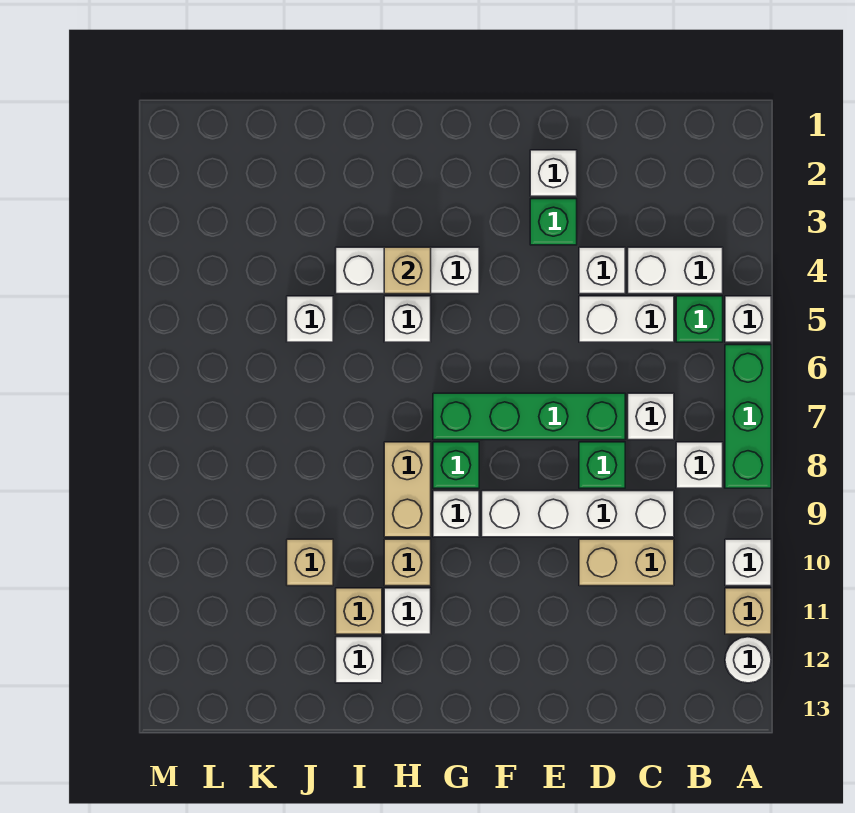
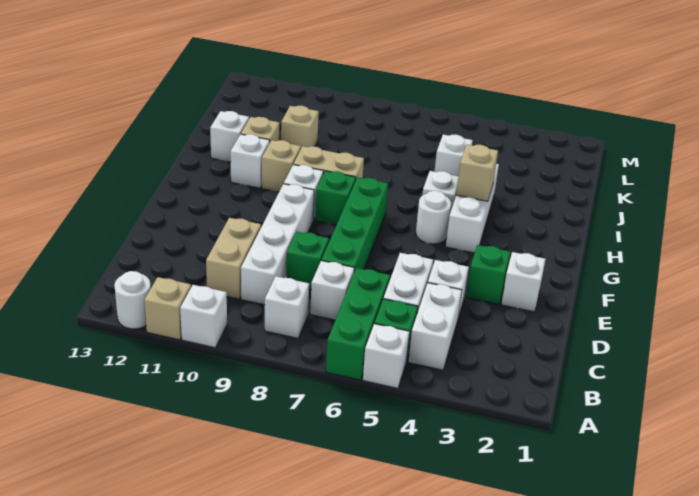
green 1x3 brick [725,345,771,488] -> green 1x3 brick turned to [326,268,390,380]
none -> white 1x1 round brick [416,191,451,244]

